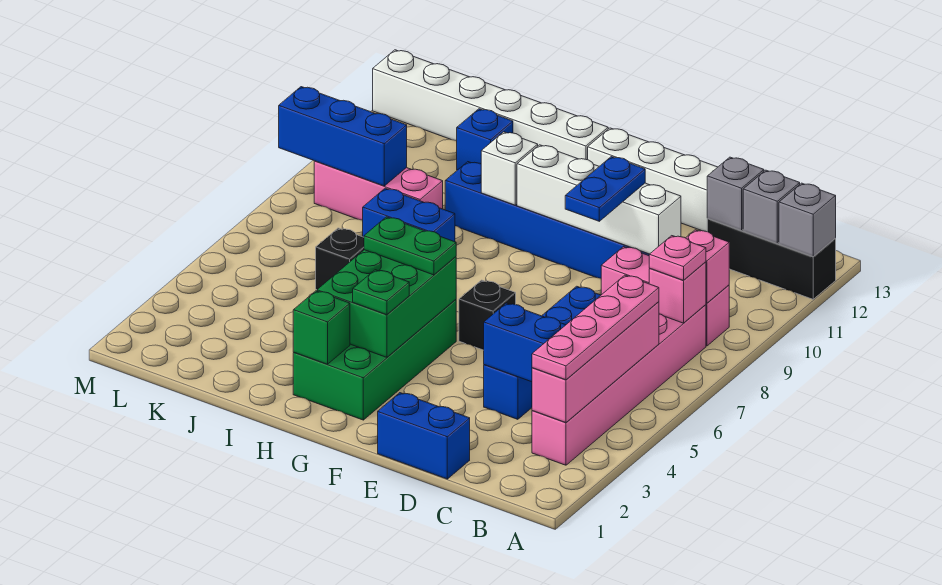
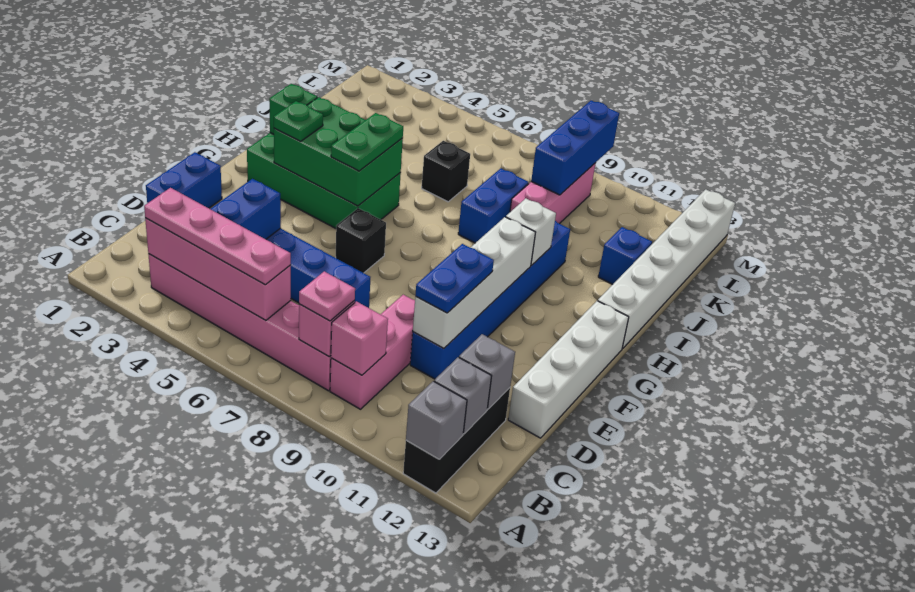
blue 1x2 plate [565,157,645,221] -> blue 1x2 plate turned to [415,244,494,313]

